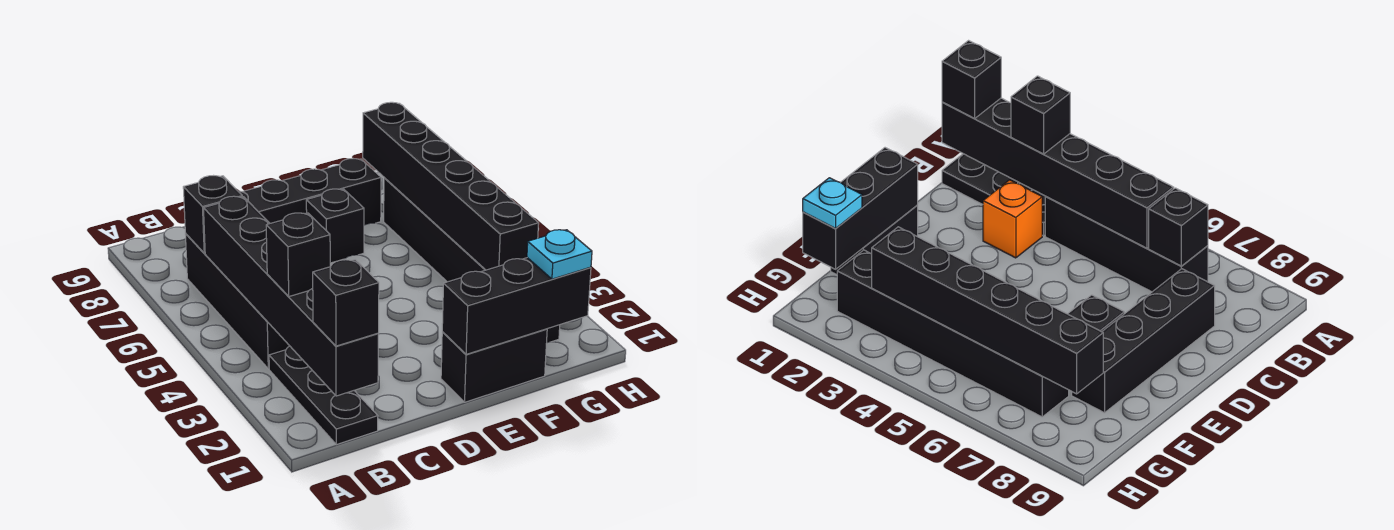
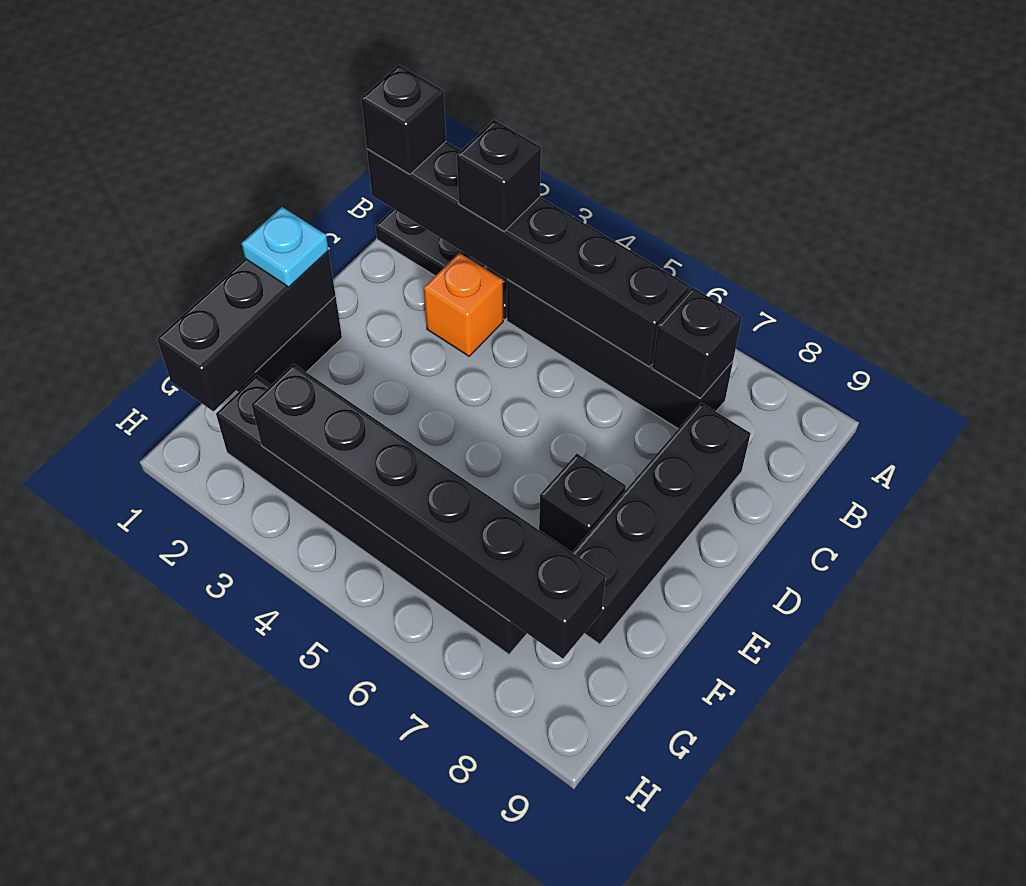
cyan 1x1 plate [527,230,592,279] -> cyan 1x1 plate moved to [242,207,328,287]

